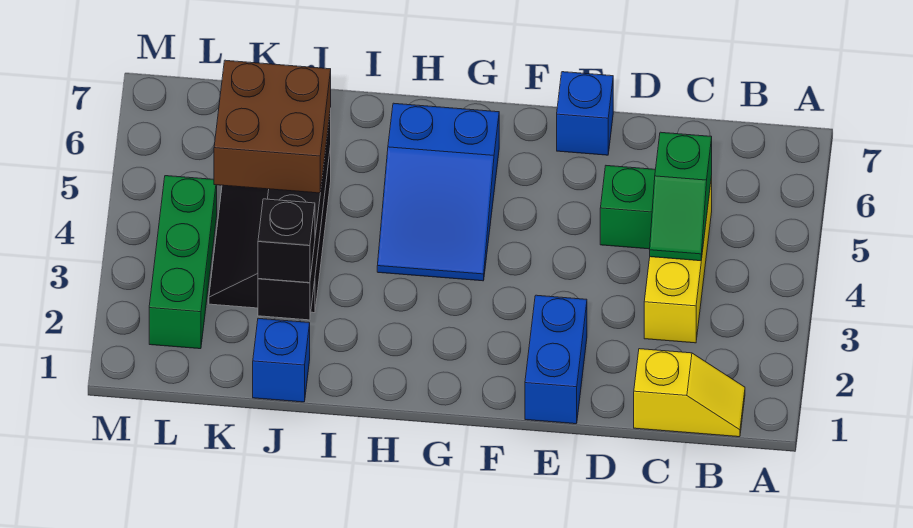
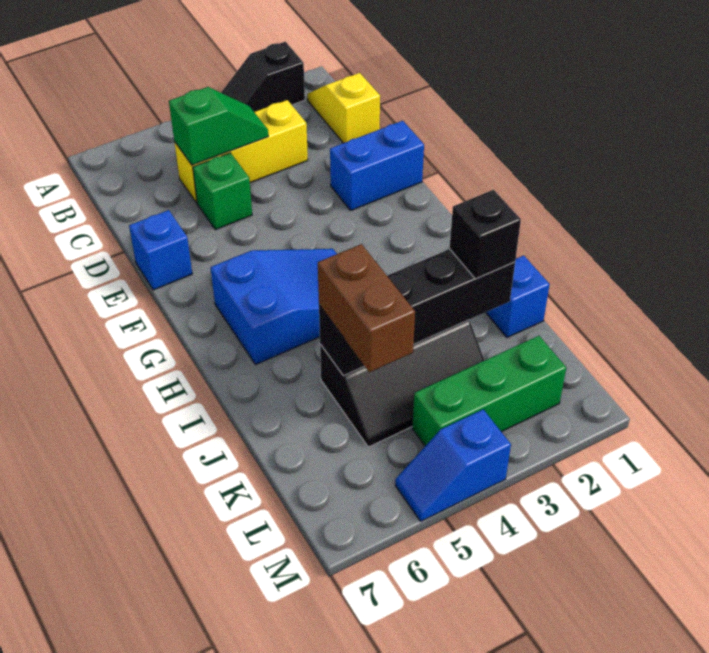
none -> black 1x2 slope [221,42,305,112]
brown 2x2 brick [214,60,331,193] -> brown 1x2 brick [318,244,415,372]
none -> blue 1x2 slope [395,409,511,521]

